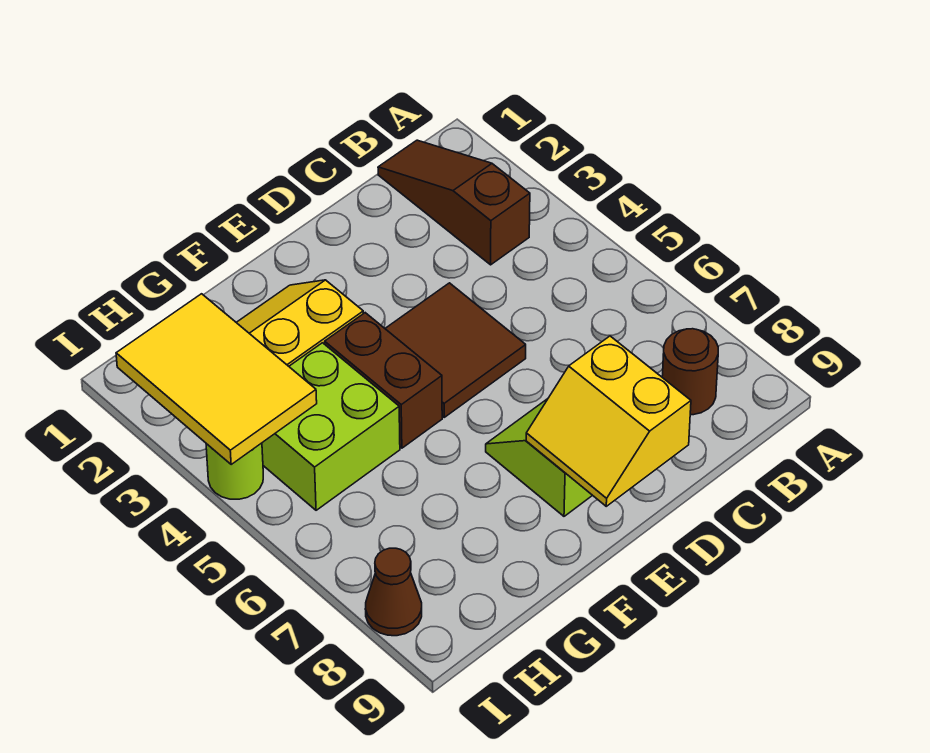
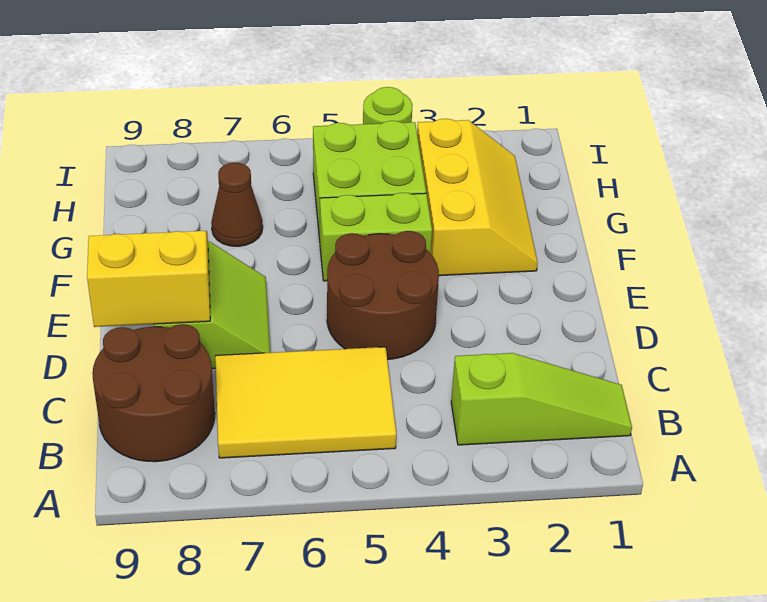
brown 1x3 slope [378,140,530,265] -> lime 1x3 slope [451,353,632,445]
brown 1x1 round brick [662,329,718,415] -> brown 2x2 round brick [92,324,215,462]
brown 2x2 tile [385,283,526,417] -> brown 2x2 round brick [327,231,439,360]
brown 1x2 brick [325,313,442,448] -> lime 1x2 brick [320,193,432,281]
yellow 2x3 tile [116,294,317,464] -> yellow 2x3 tile moved to [215,347,396,458]
brown 1x1 cone [365,548,422,636] -> brown 1x1 cone moved to [211,163,263,246]

